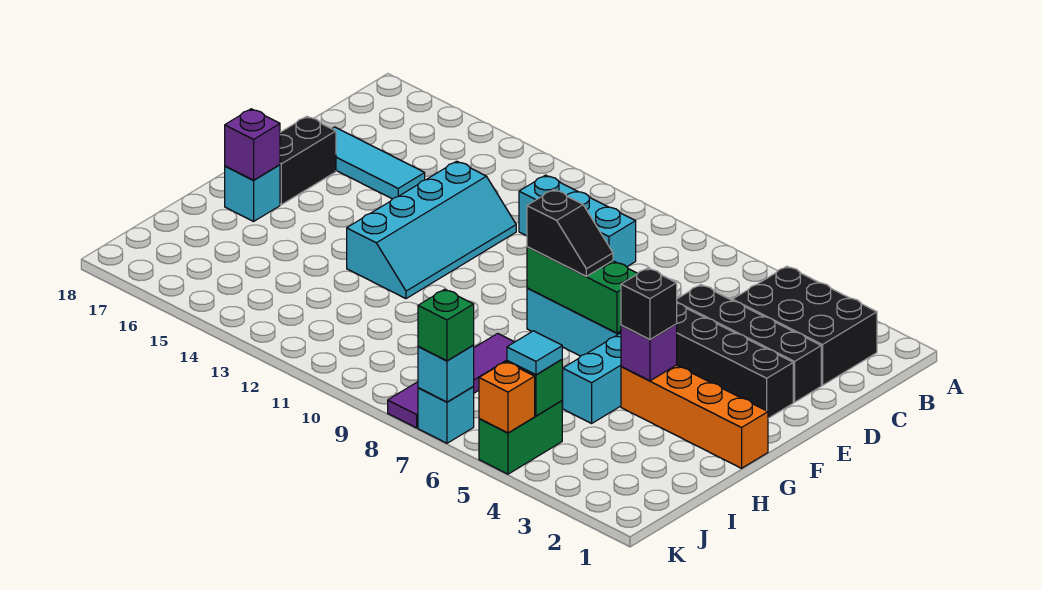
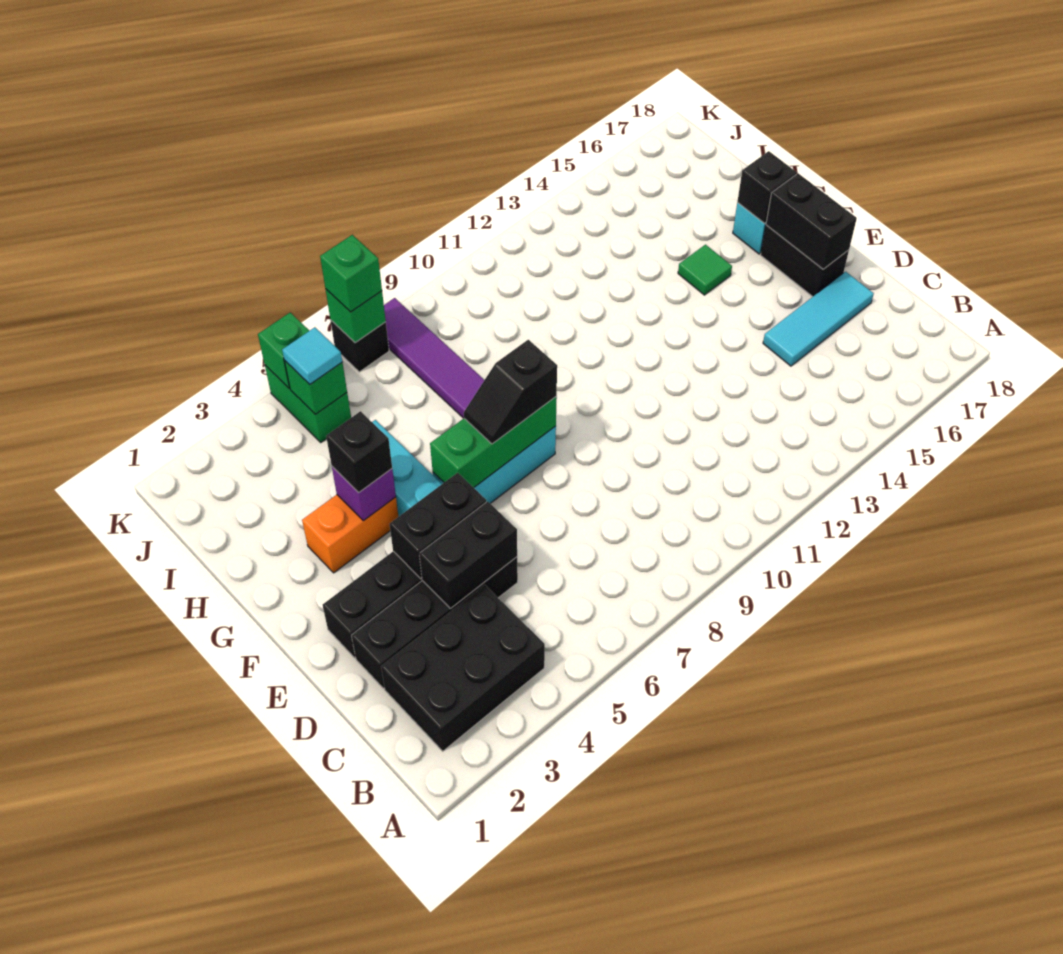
cyan 1x3 brick [519,175,636,267] -> none
none -> black 1x2 brick [419,501,517,609]
cyan 2x4 slope [347,161,516,299] -> none
none -> black 1x2 brick [389,473,486,579]
none -> black 1x2 brick [766,174,857,269]
orange 1x4 brick [621,365,768,468] -> orange 1x2 brick [302,495,398,573]
none -> green 1x1 tile [678,245,732,295]
purple 1x1 brick [225,109,280,180] -> black 1x1 brick [737,151,797,224]
orange 1x1 brick [479,362,535,433] -> green 1x1 brick [258,313,309,388]
cyan 1x1 brick [418,386,474,443] -> black 1x1 brick [331,321,389,372]
cyan 1x1 brick [418,345,474,402] -> green 1x1 brick [325,289,386,343]

